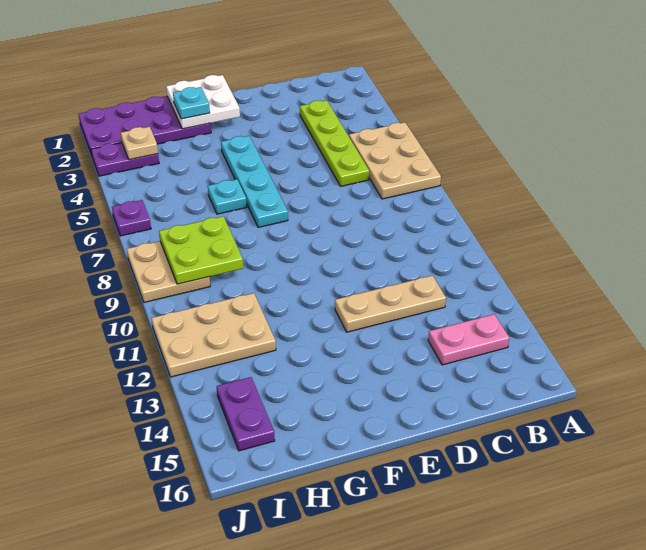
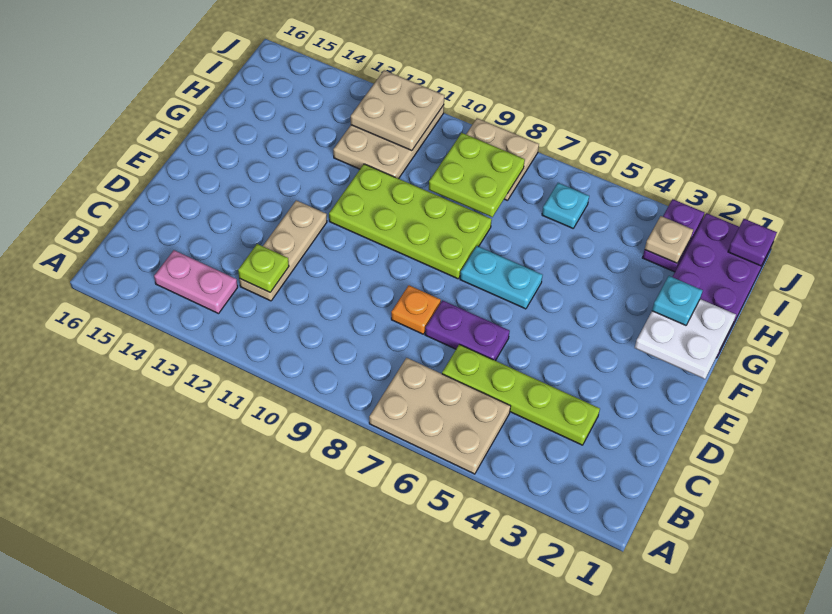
pink 1x2 plate [428,314,509,365] -> pink 1x2 plate turned to [154,250,238,314]
none -> lime 1x1 plate [238,244,289,292]
none -> orange 1x1 plate [391,285,441,334]
cyan 1x4 plate [221,136,288,227] -> cyan 1x2 plate [460,246,543,309]
none -> lime 2x4 plate [329,164,492,279]
cyan 1x1 plate [208,179,247,214] -> cyan 1x1 plate moved to [542,183,589,228]
none -> tan 2x2 plate [351,70,445,151]
purple 1x2 plate [217,377,275,451] -> purple 1x2 plate moved to [425,300,510,361]
purple 1x1 plate [112,200,151,236] -> purple 1x1 plate moved to [728,219,777,266]

